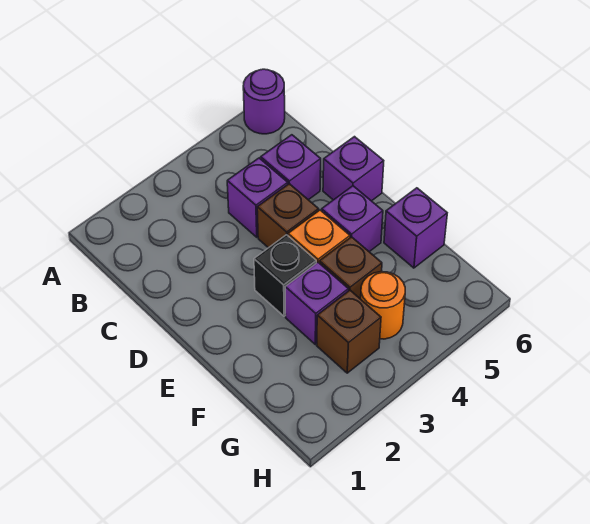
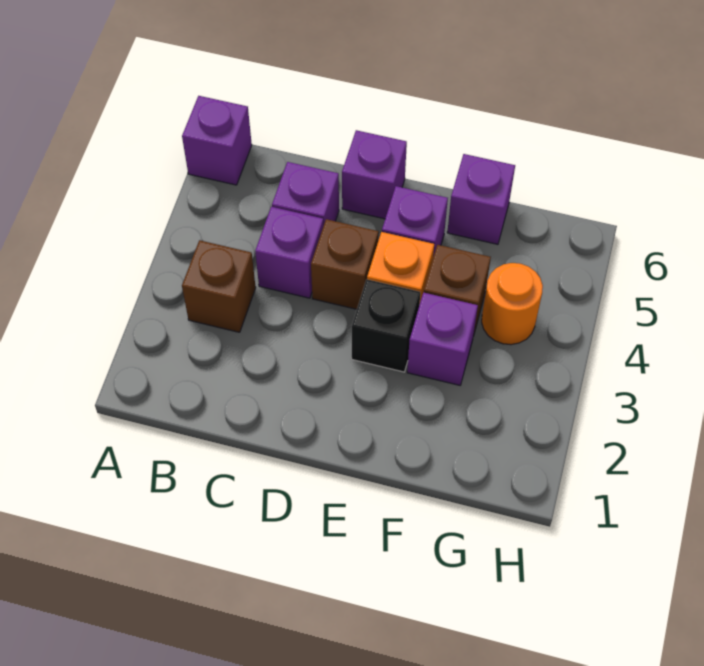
purple 1x1 round brick [243,69,285,134] -> purple 1x1 brick [182,96,252,185]
brown 1x1 brick [317,290,381,373] -> brown 1x1 brick moved to [182,240,256,332]

